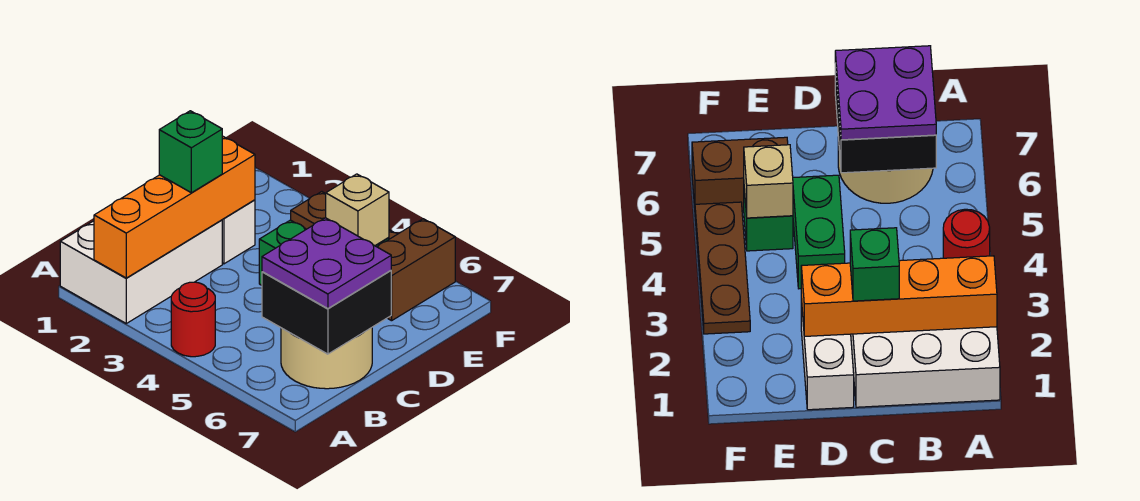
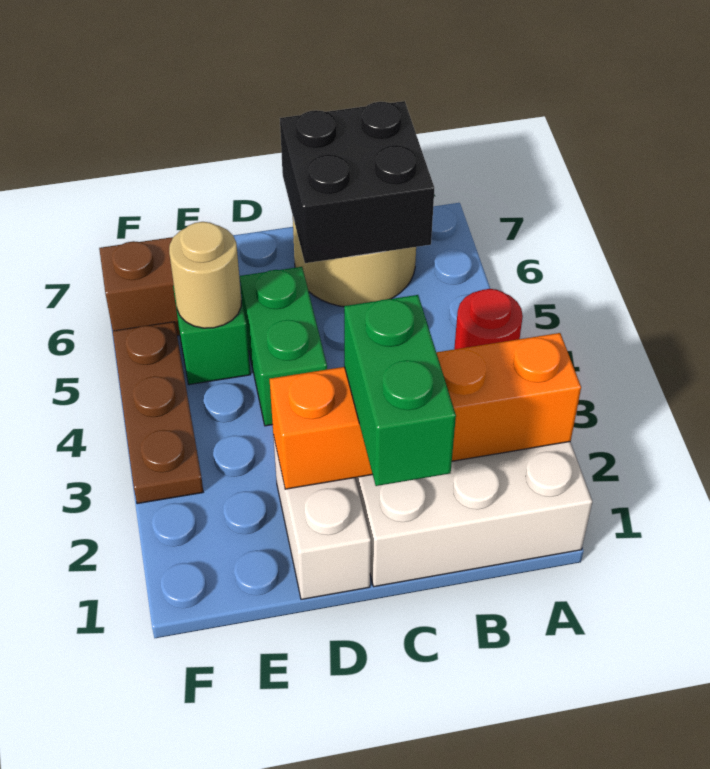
purple 2x2 plate [262,218,391,309] -> none
green 1x1 brick [159,111,222,193] -> green 1x2 brick [344,295,456,486]
tan 1x1 brick [326,174,389,246] -> tan 1x1 round brick [169,222,241,328]

